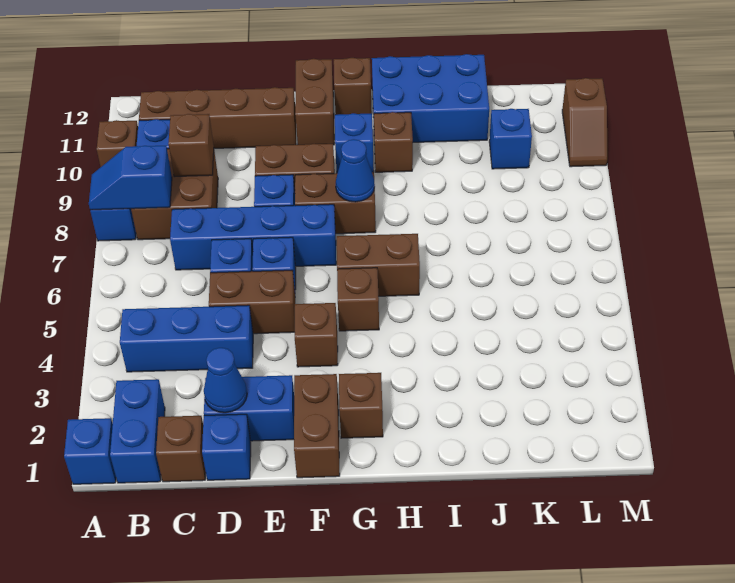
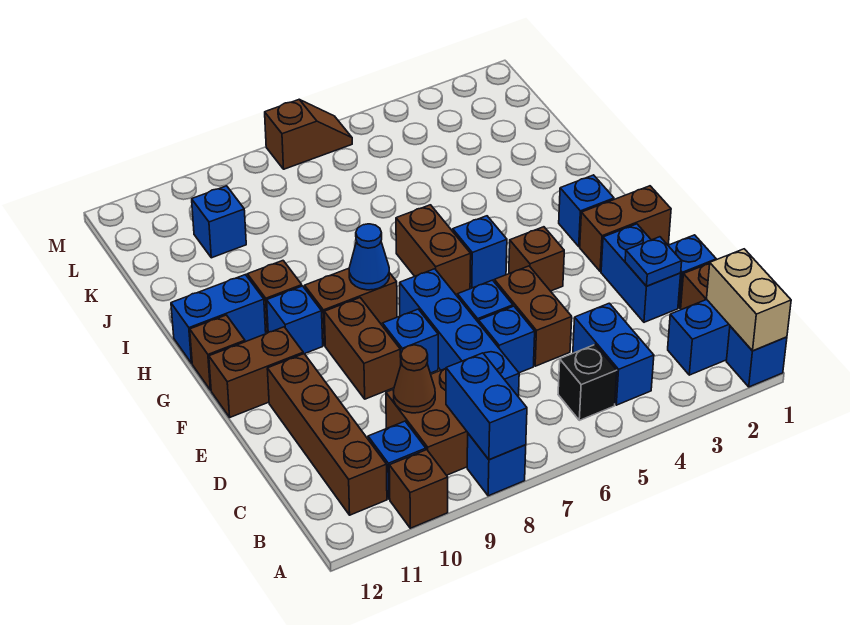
none -> tan 1x2 brick [707,249,791,351]
blue 1x2 slope [89,146,172,210] -> blue 1x2 brick [446,353,527,460]
blue 1x3 brick [120,305,253,372] -> blue 1x2 brick [573,303,654,405]
none -> black 1x1 brick [558,345,617,420]
brown 1x1 brick [168,114,214,177] -> brown 1x1 cone [393,345,435,413]
blue 1x1 cone [204,348,247,413] -> blue 1x1 plate [625,237,682,286]
brown 1x2 brick [295,172,376,234] -> brown 1x2 brick turned to [305,268,397,346]
brown 1x1 brick [339,373,383,438] -> blue 1x1 brick [559,175,614,247]
brown 1x1 brick [337,268,379,331] -> blue 1x1 brick [453,216,507,288]
blue 2x3 brick [372,54,489,142] -> blue 1x2 brick [171,275,266,363]
brown 1x2 slope [562,78,607,167] -> brown 1x2 slope moved to [265,100,352,169]

